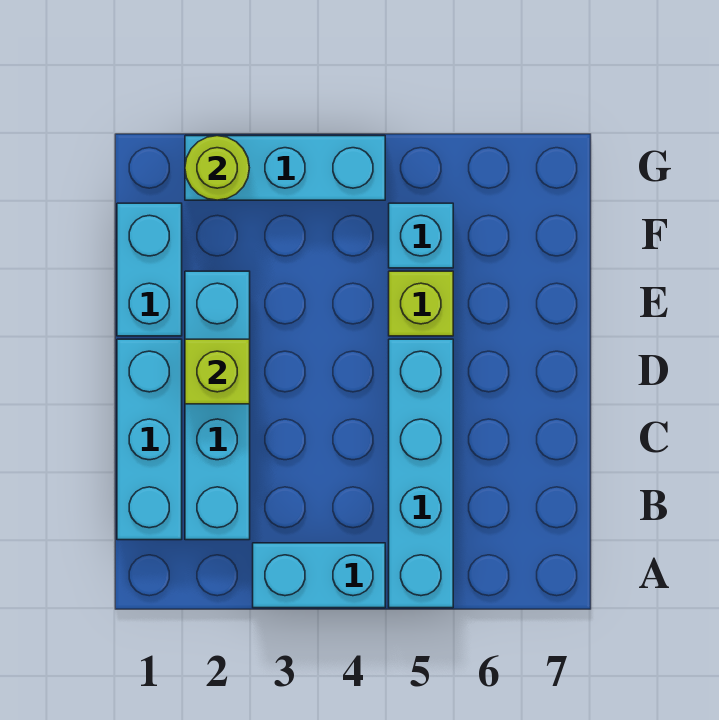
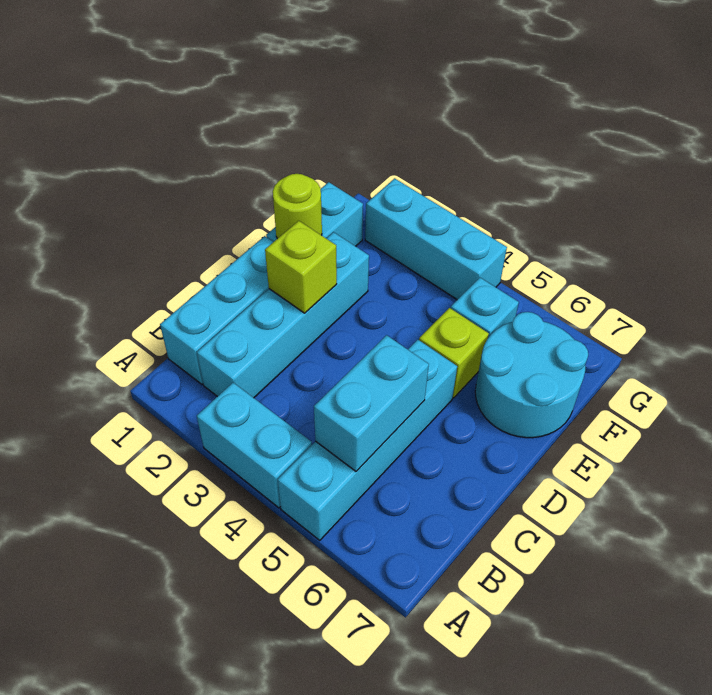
none -> cyan 1x2 brick [314,335,429,471]
none -> cyan 2x2 round brick [475,312,588,438]
lime 1x1 round brick [185,136,249,200] -> lime 1x1 round brick moved to [273,174,322,239]

